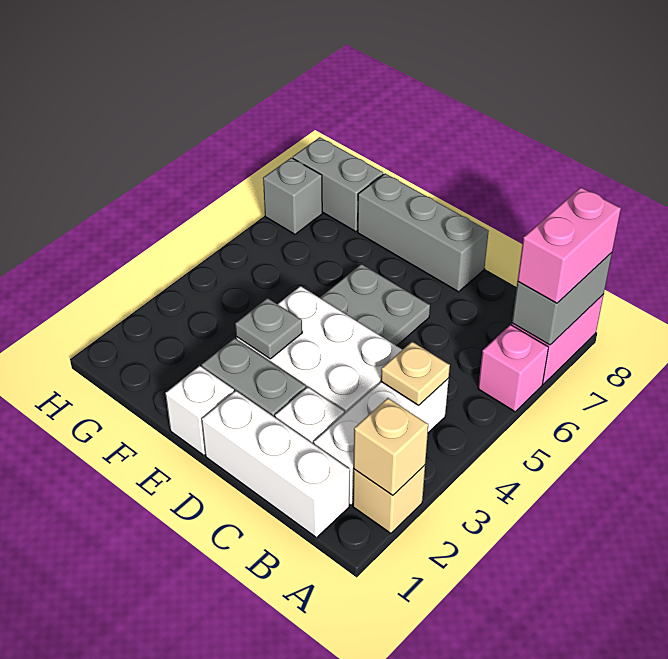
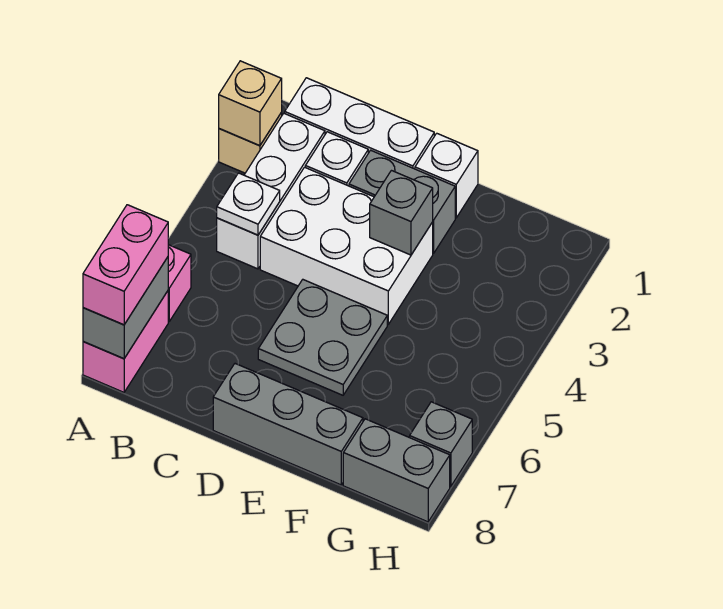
tan 1x1 plate [381,342,450,405] -> white 1x1 plate [217,173,280,235]
grey 1x1 plate [235,298,302,359] -> grey 1x1 brick [370,171,433,255]

